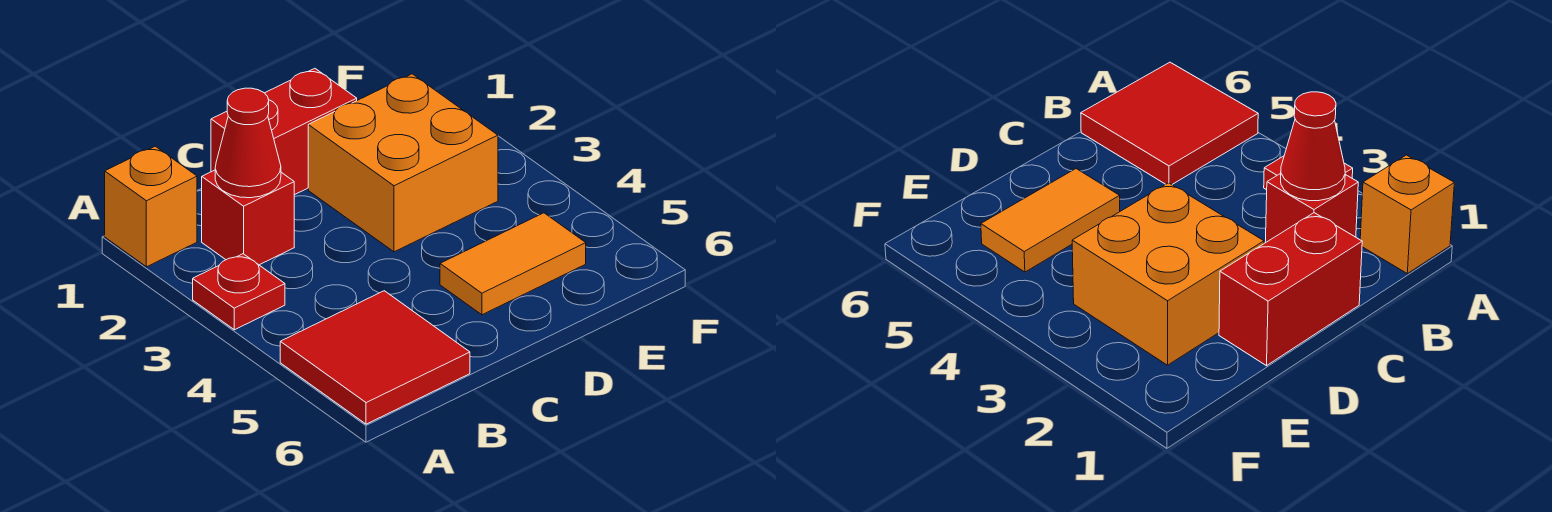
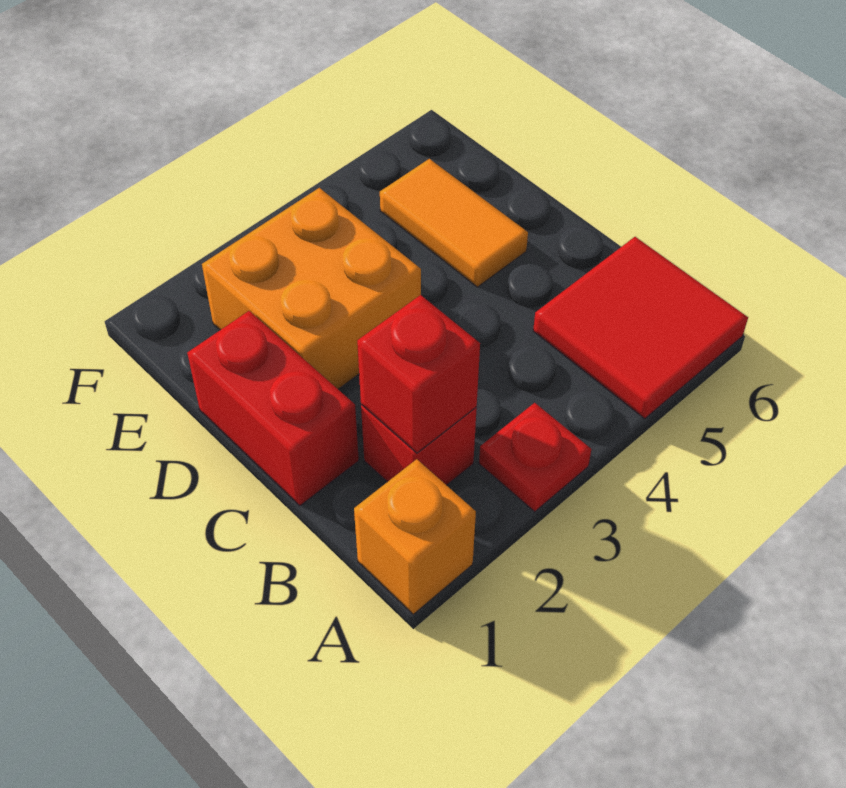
red 1x1 cone [215,88,281,198] -> red 1x1 brick [357,295,480,453]

